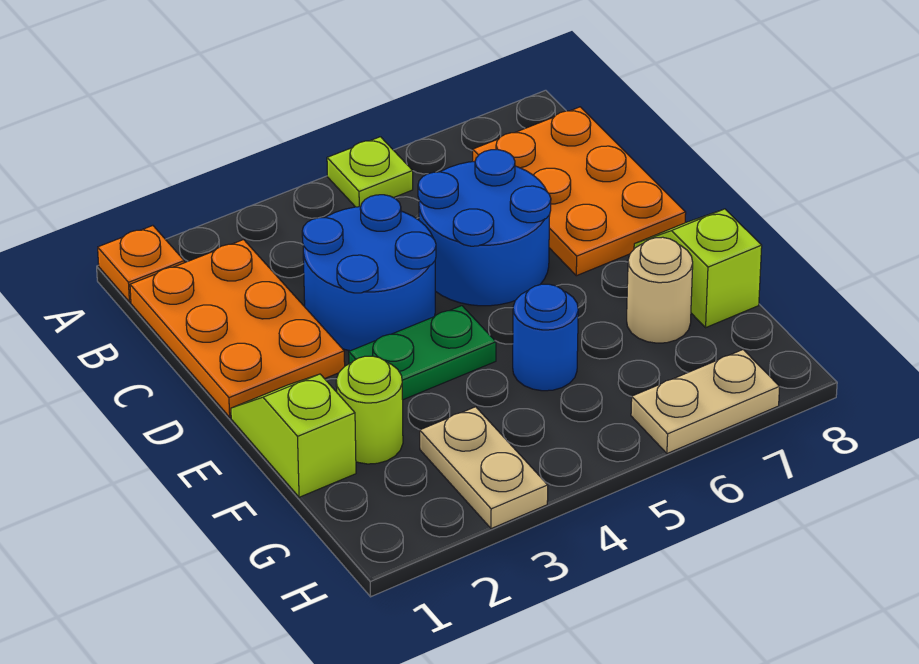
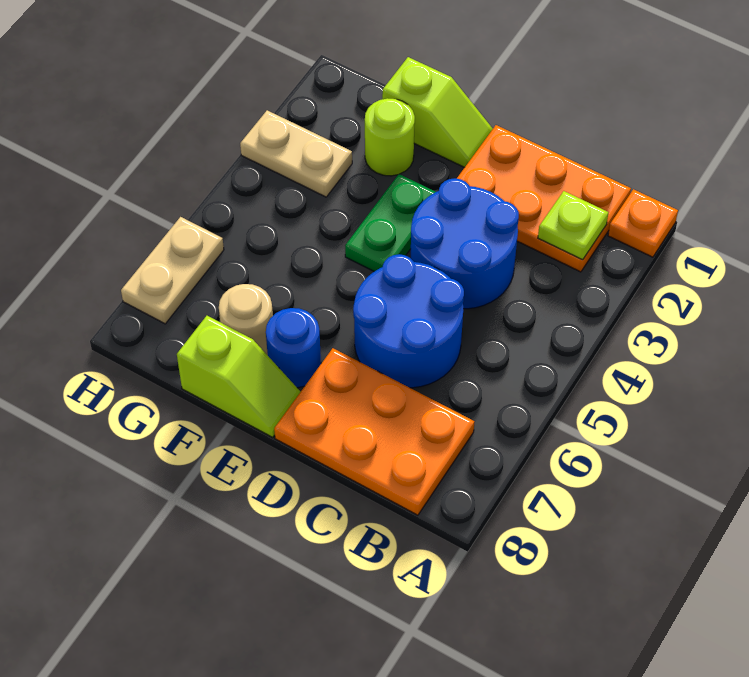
lime 1x1 plate [327,137,413,207] -> lime 1x1 plate moved to [538,191,609,260]
blue 1x1 round brick [513,284,578,391] -> blue 1x1 round brick moved to [266,308,321,388]

